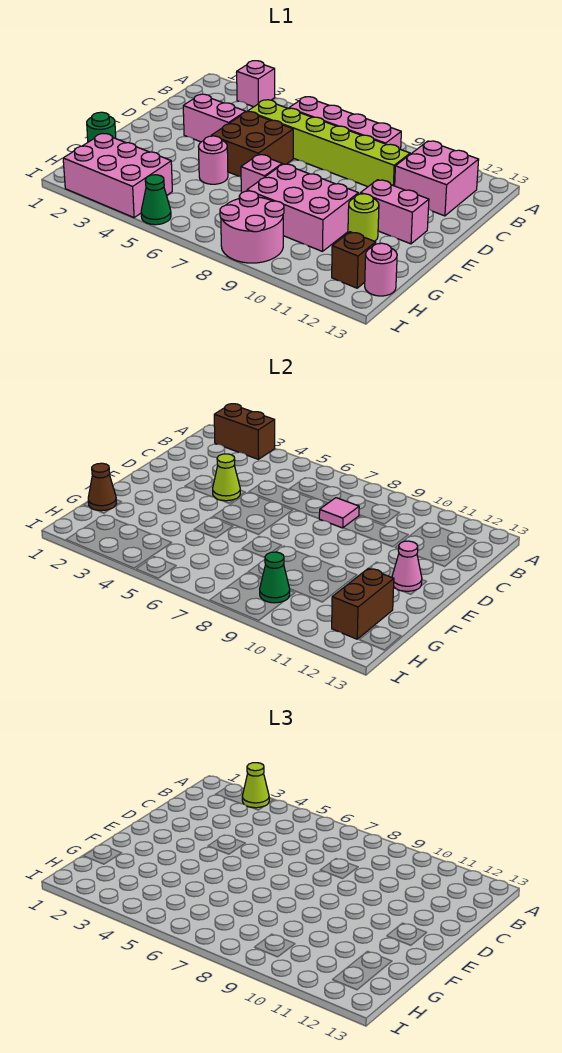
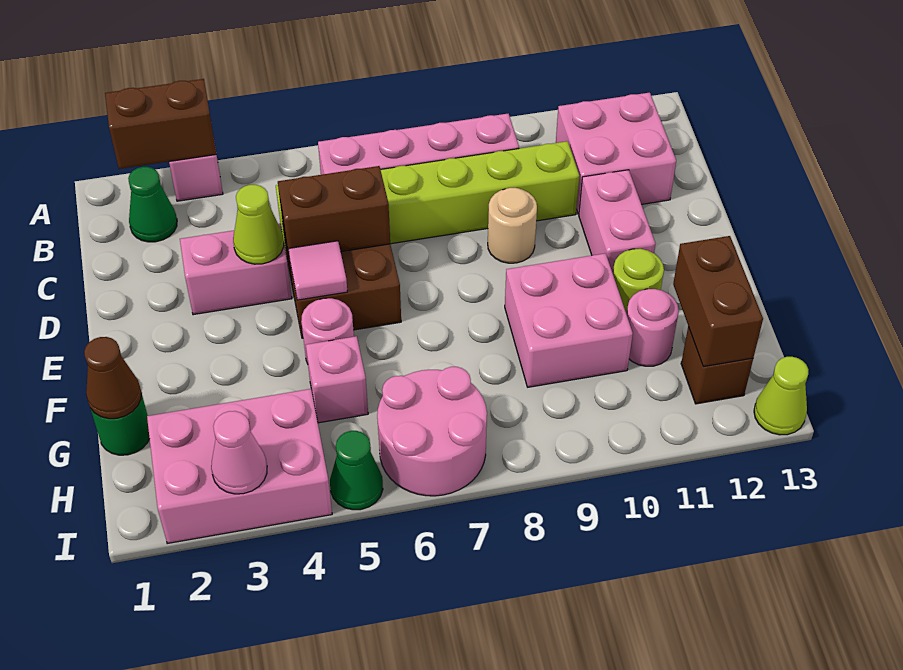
lime 1x1 cone [242,763,269,808] -> lime 1x1 cone moved to [754,357,808,435]
pink 1x1 tile [319,498,359,528] -> pink 1x1 tile moved to [288,241,347,300]
none -> brown 1x2 brick [278,166,390,254]
none -> tan 1x1 round brick [488,188,537,263]
pink 1x2 brick [361,180,429,244] -> pink 1x2 brick turned to [579,170,655,273]
pink 1x1 cone [392,541,422,591] -> pink 1x1 cone moved to [211,411,267,494]
pink 1x1 brick [241,154,282,193] -> pink 1x1 brick moved to [306,336,368,423]
pink 2x3 brick [247,164,359,252] -> pink 2x2 brick [505,253,633,387]
pink 2x2 round brick [220,191,284,263] -> pink 2x2 round brick moved to [377,367,487,496]
green 1x1 cone [260,552,290,603] -> green 1x1 cone moved to [128,167,177,242]
pink 1x1 round brick [365,243,397,296] -> pink 1x1 round brick moved to [627,289,679,366]

